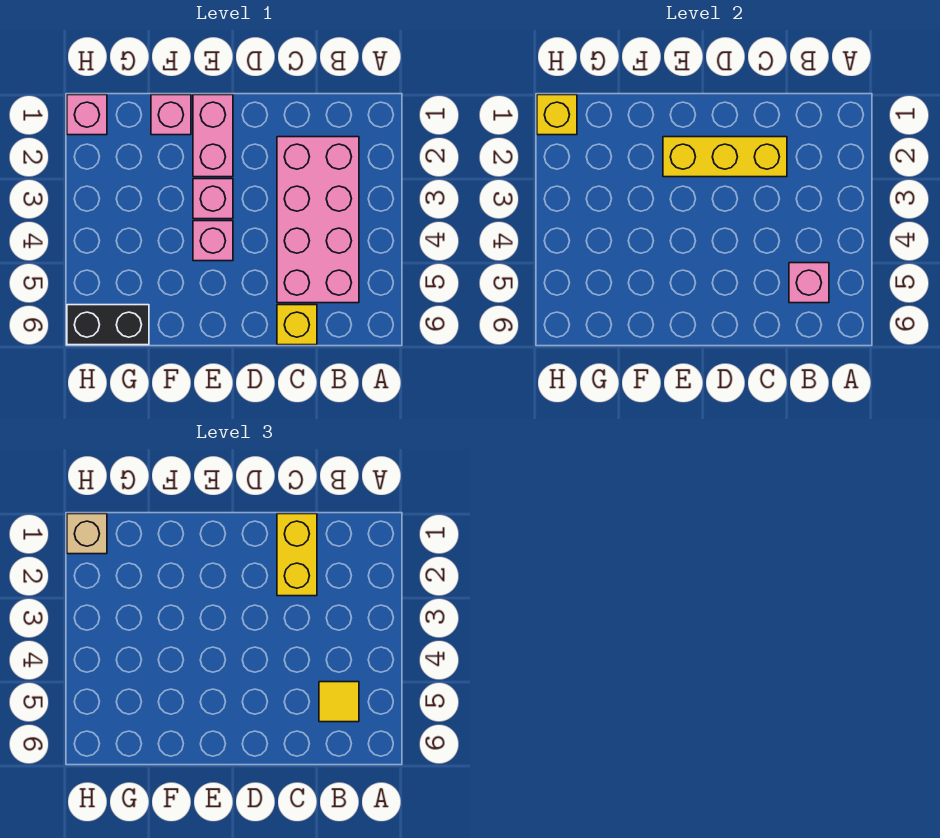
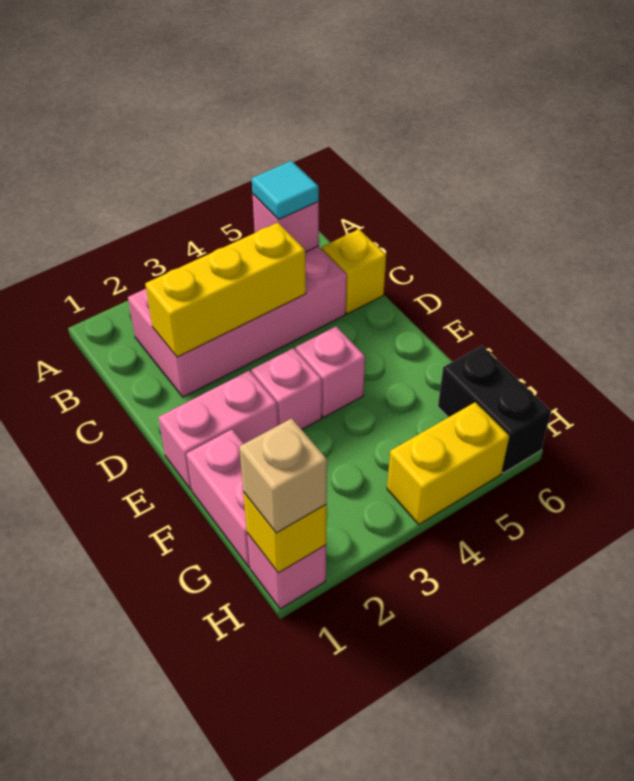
yellow 1x1 tile [319,682,359,722] -> cyan 1x1 tile [252,161,319,220]
yellow 1x2 brick [277,514,317,596] -> yellow 1x2 brick moved to [387,402,509,524]
yellow 1x3 brick [663,137,787,177] -> yellow 1x3 brick turned to [145,223,306,357]
pink 1x1 brick [151,95,191,135] -> pink 1x2 brick [186,429,250,567]

